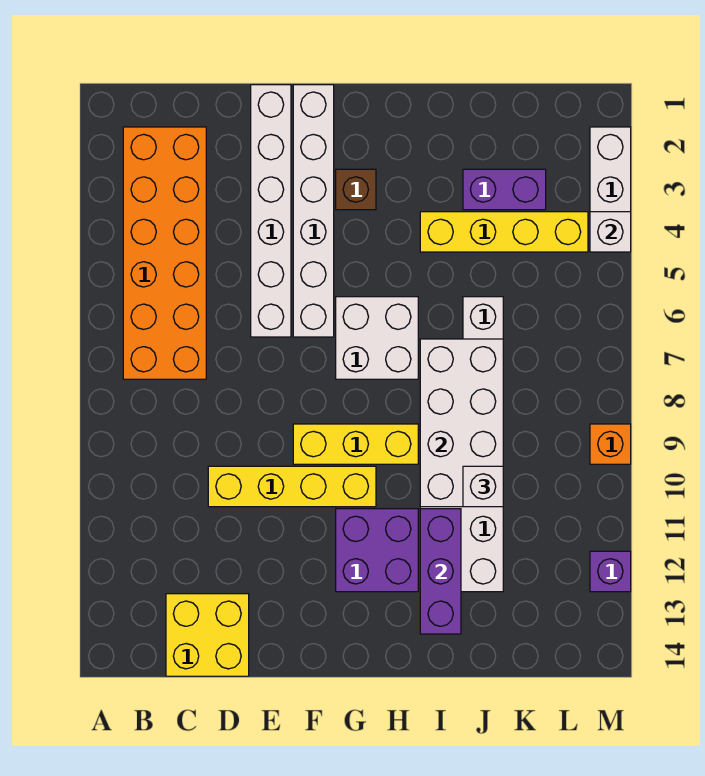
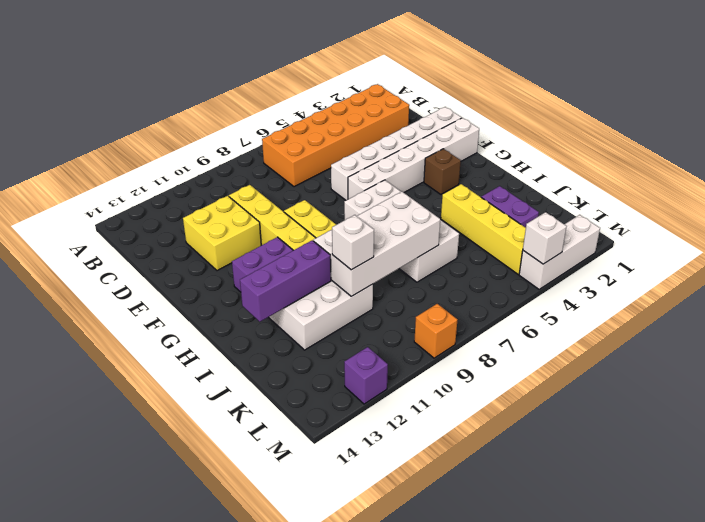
yellow 2x2 brick [166,594,249,676] -> yellow 2x2 brick moved to [183,196,261,271]

